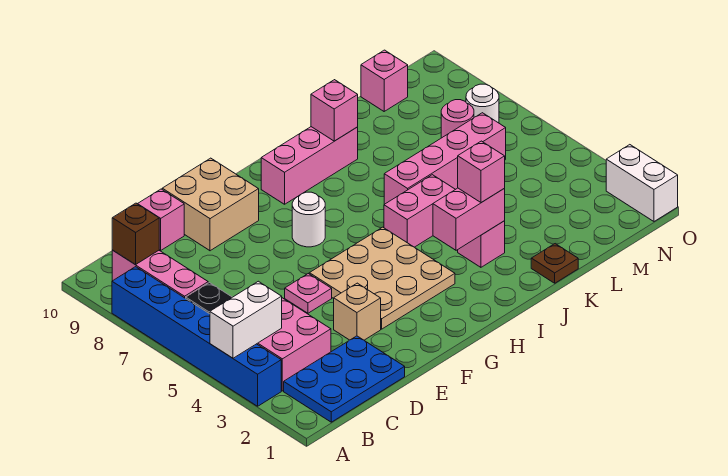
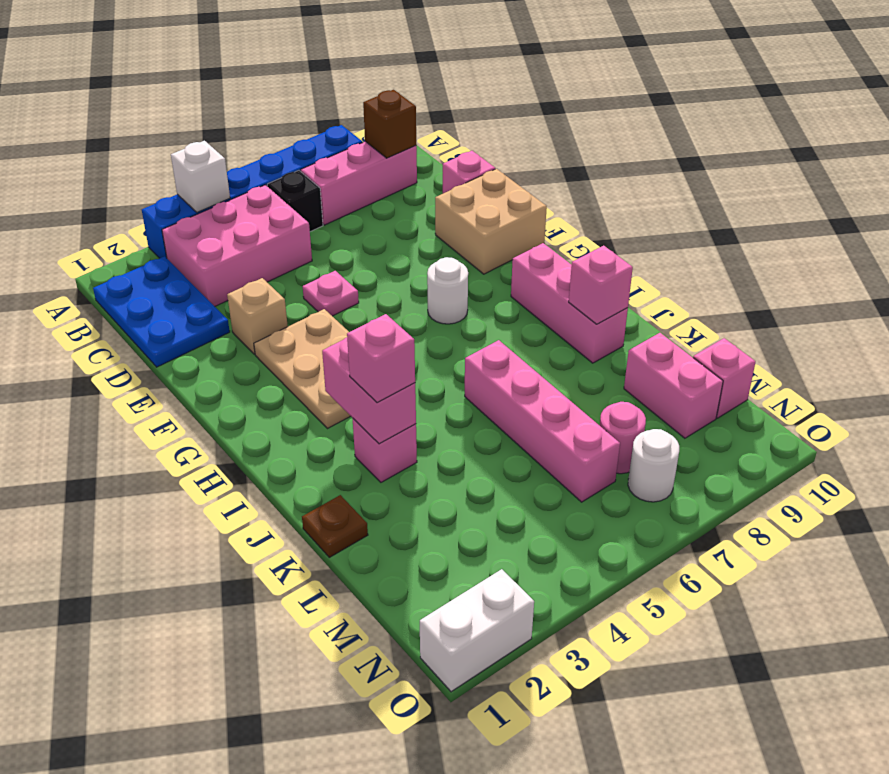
white 1x2 brick [210,281,282,358] -> white 1x1 brick [171,141,230,213]
tan 3x3 plate [309,227,455,329] -> tan 2x3 plate [254,309,350,429]
pink 1x2 brick [384,175,455,247] -> pink 1x2 brick moved to [624,333,723,438]

